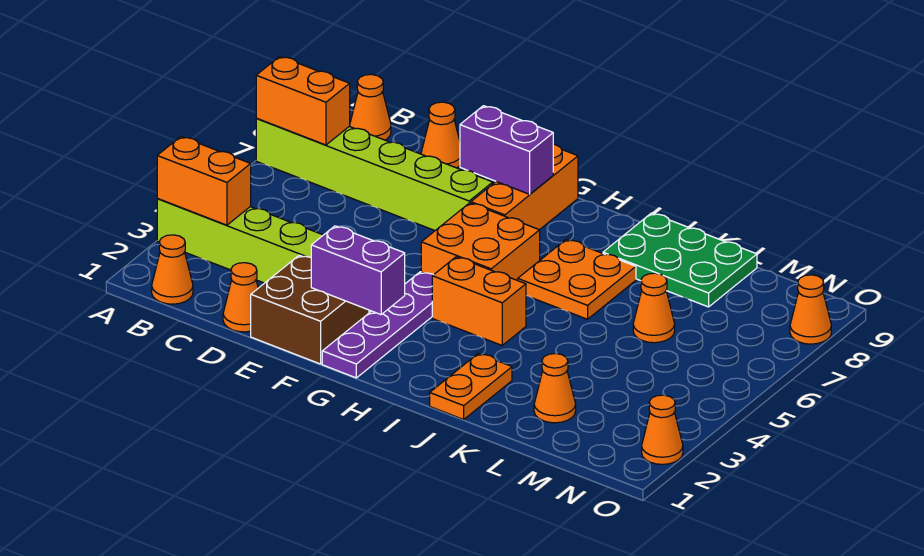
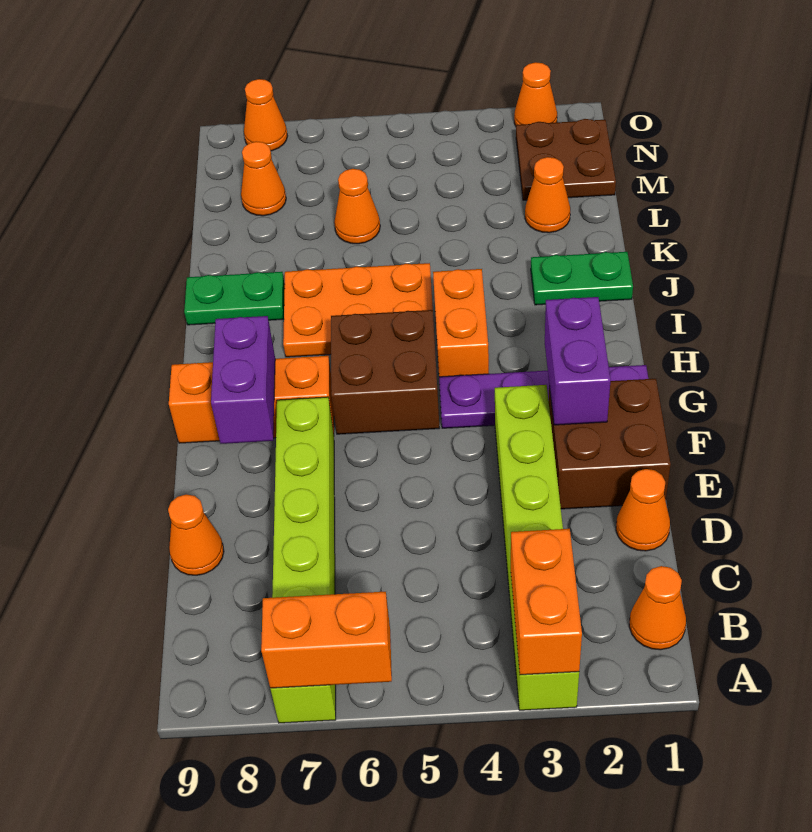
orange 1x2 brick [256,56,350,145] -> orange 1x2 brick turned to [261,592,392,688]
orange 1x1 cone [350,74,391,140] -> orange 1x1 cone moved to [241,141,286,216]
orange 2x2 brick [421,203,540,280] -> brown 2x2 brick [331,310,439,434]
orange 2x2 plate [518,239,636,319] -> orange 2x3 plate [283,263,433,357]
orange 1x2 plate [430,354,512,419] -> green 1x2 plate [531,252,633,305]
green 2x3 plate [603,213,757,307] -> green 1x2 plate [184,272,285,325]
none -> brown 2x2 plate [516,119,616,200]

